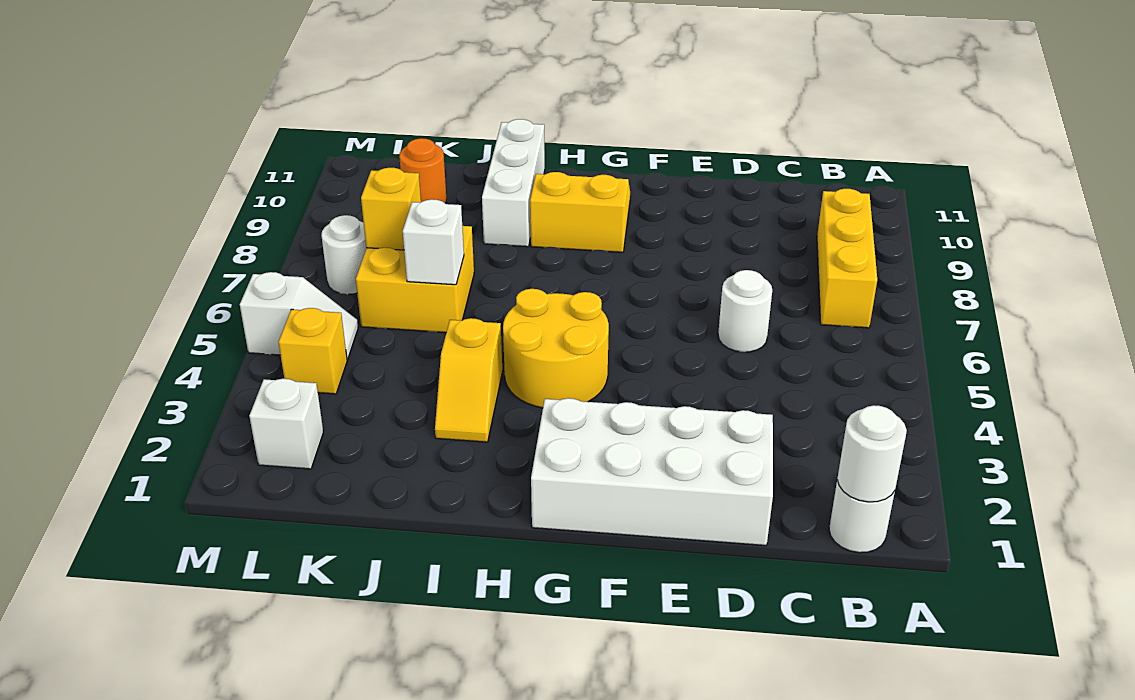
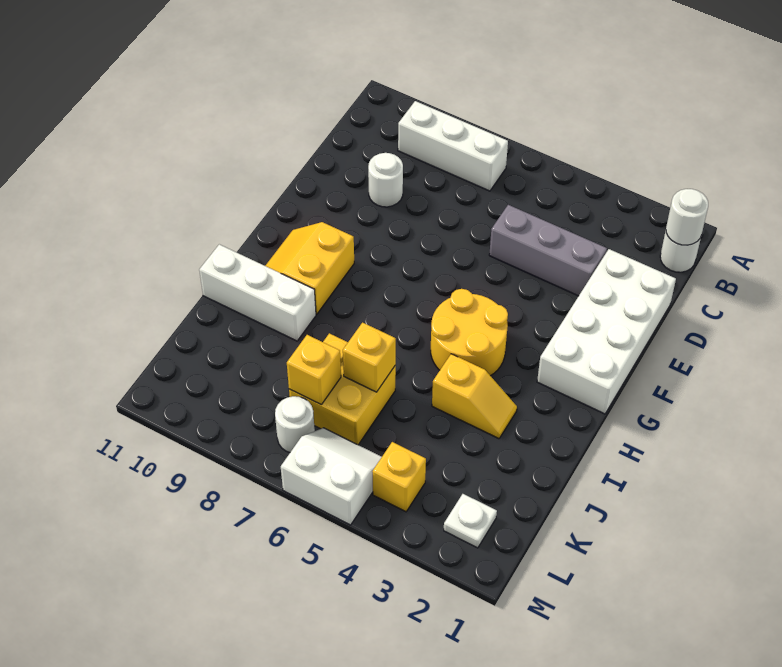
yellow 1x3 brick [817,189,877,328] -> white 1x3 brick [398,101,508,191]
none -> grey 1x3 brick [489,205,607,296]
white 1x1 round brick [718,270,772,352] -> white 1x1 round brick moved to [368,153,403,207]
white 1x1 brick [403,199,464,285] -> yellow 1x1 brick [343,323,396,392]
orange 1x1 round brick [399,138,446,203] -> none
white 1x1 brick [249,379,323,469] -> white 1x1 plate [444,494,497,548]
white 1x2 slope [240,272,358,359] -> white 2x2 slope [281,428,382,525]

